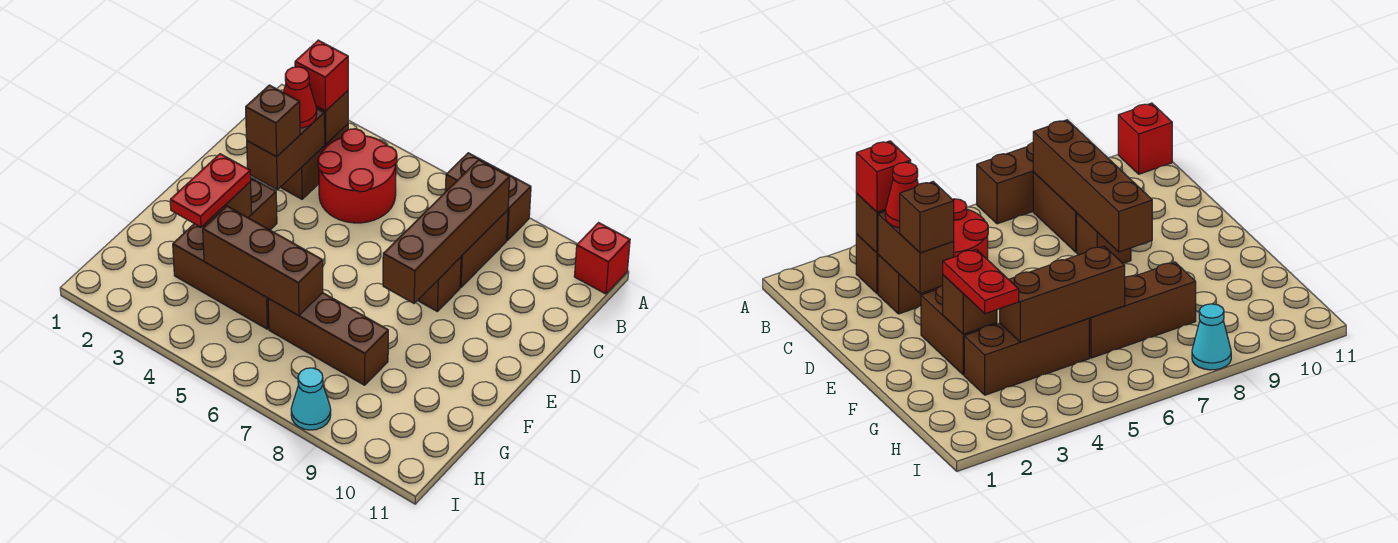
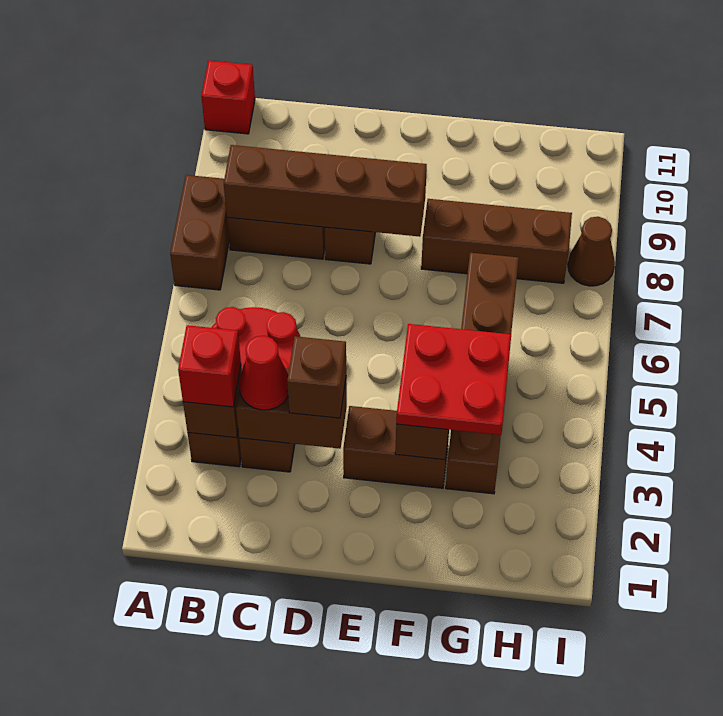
red 1x2 plate [170,154,251,227] -> red 2x2 plate [396,324,511,435]
brown 1x3 brick [268,293,388,385] -> brown 1x3 brick turned to [421,199,572,283]
cyan 1x1 cone [291,368,331,430] -> brown 1x1 cone [568,217,615,286]

